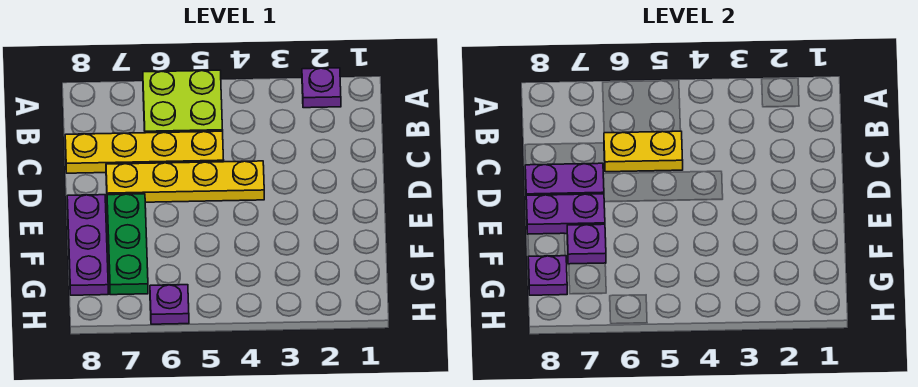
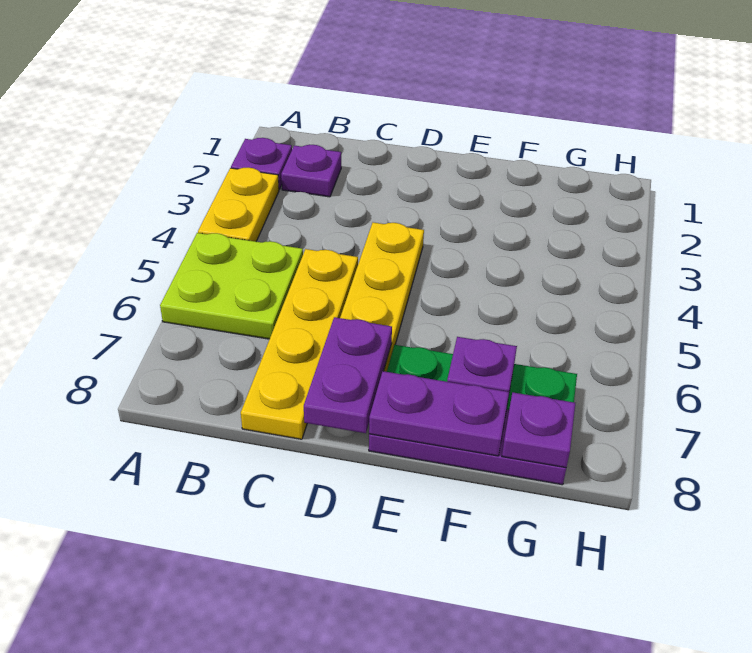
yellow 1x2 plate [604,131,683,172] -> yellow 1x2 plate moved to [198,168,279,241]
purple 1x2 plate [526,194,605,234] -> purple 1x2 plate turned to [369,371,509,456]
purple 1x1 plate [150,285,189,324] -> purple 1x1 plate moved to [281,145,341,197]

